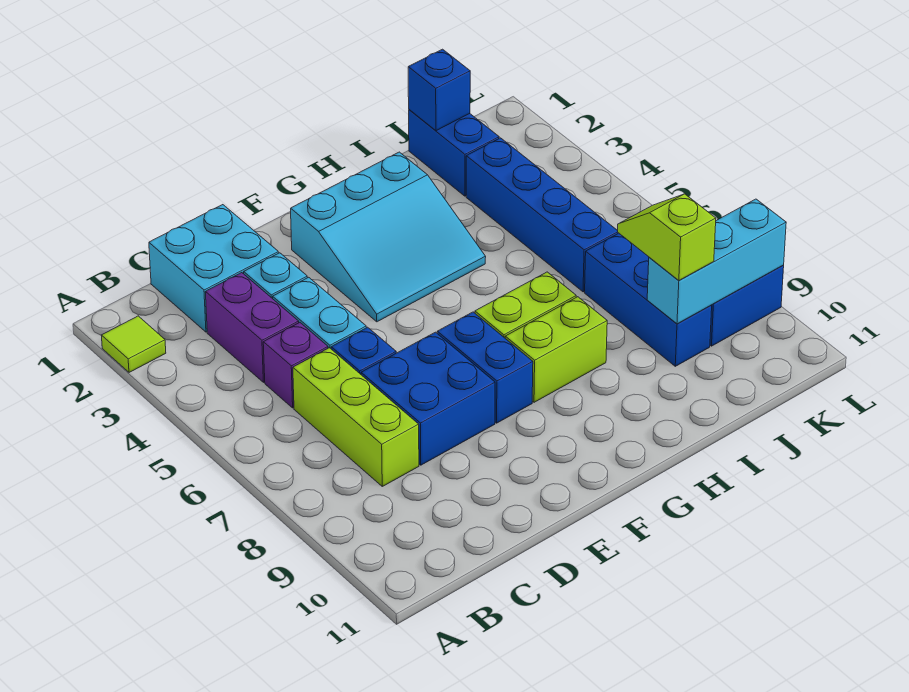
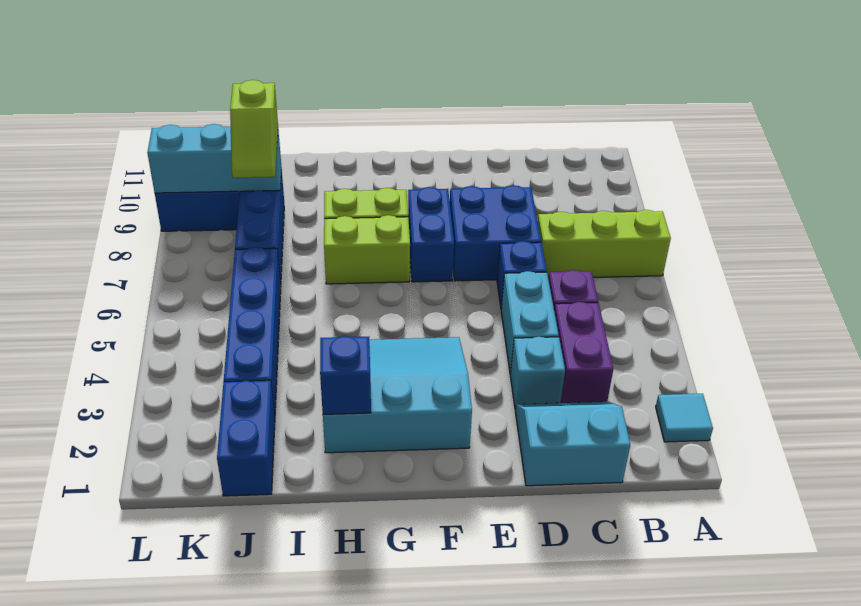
lime 1x1 tile [101,316,166,372] -> cyan 1x1 tile [656,394,713,442]
cyan 2x2 brick [149,205,278,332] -> cyan 2x2 slope [515,402,630,486]
lime 1x3 brick [293,348,419,486] -> lime 1x3 brick turned to [538,210,671,278]
blue 1x1 brick [408,49,470,131] -> blue 1x1 brick moved to [320,336,371,414]

